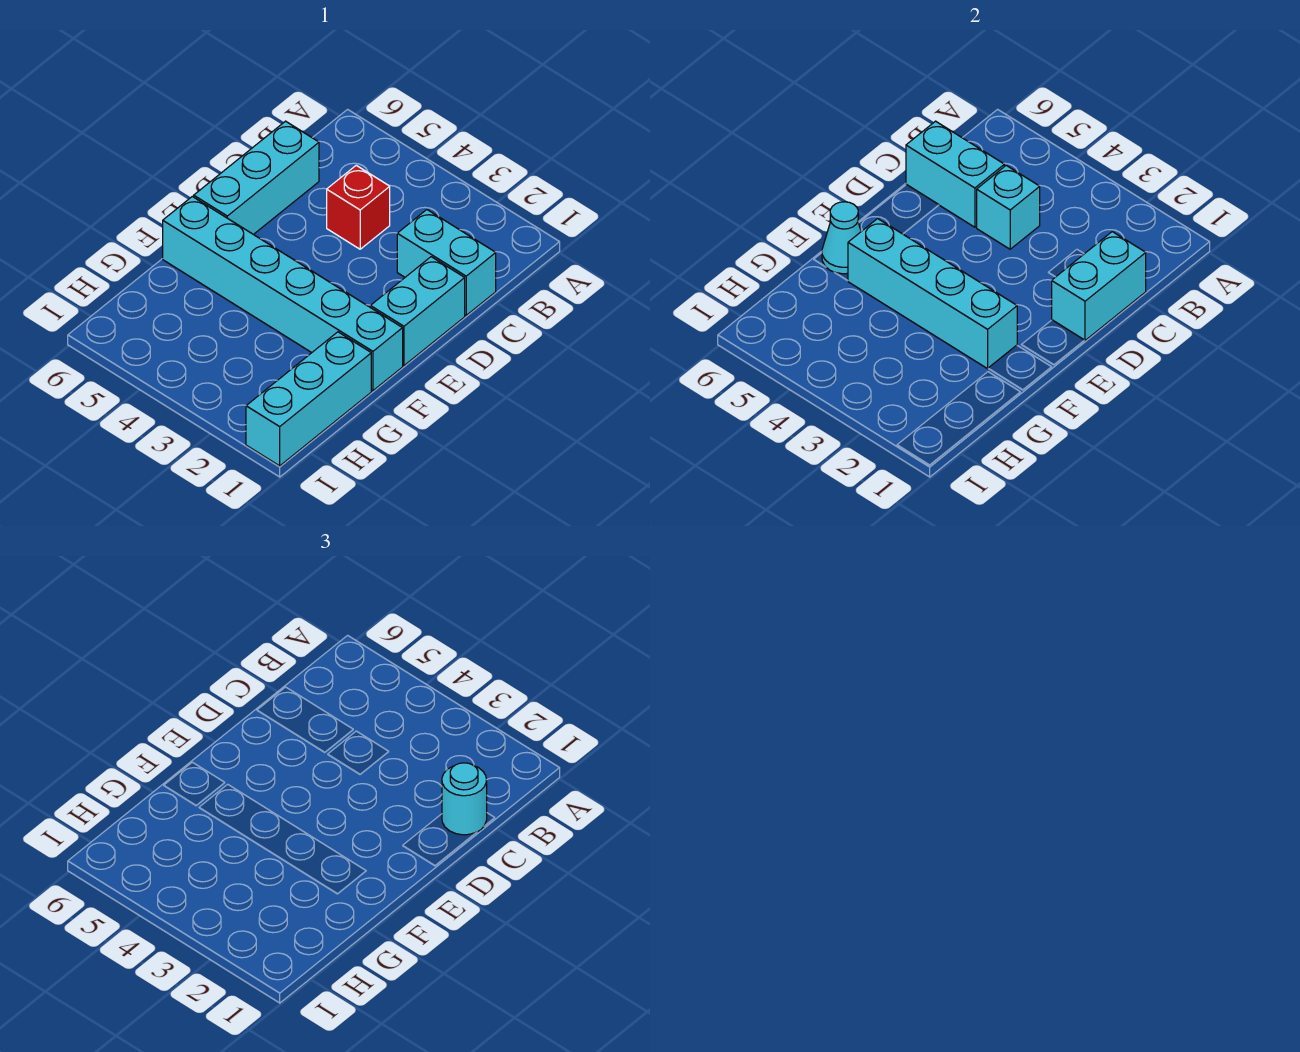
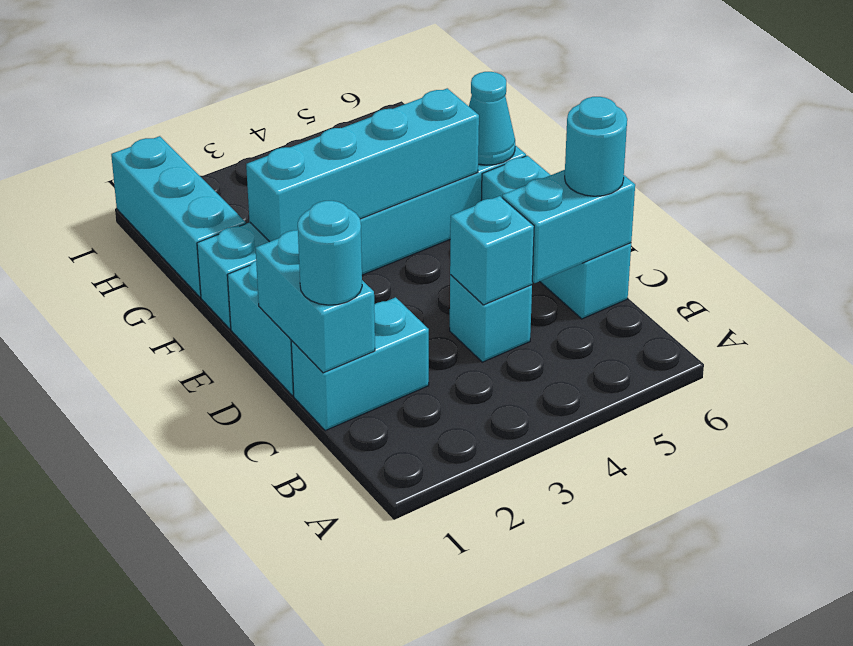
red 1x1 brick [327,165,390,249] -> cyan 1x1 brick [450,275,532,362]
none -> cyan 1x1 round brick [565,97,627,196]

